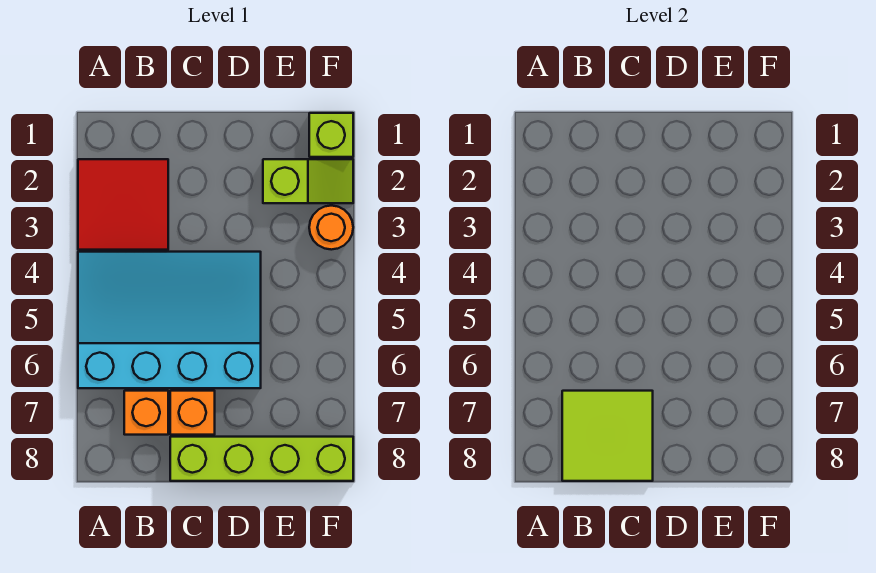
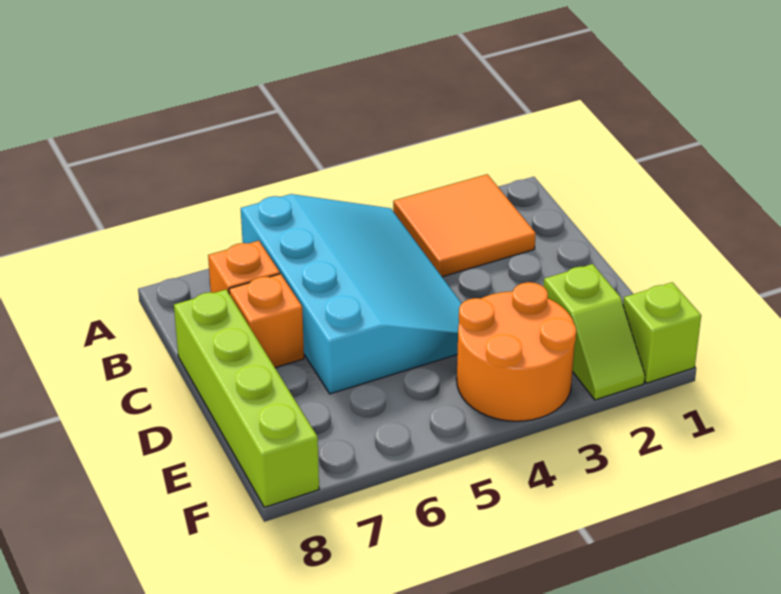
red 2x2 tile [78,159,168,250] -> orange 2x2 tile [393,174,536,277]
lime 2x2 tile [562,391,653,481] -> none
orange 1x1 round brick [309,206,353,250] -> orange 2x2 round brick [457,282,576,421]

